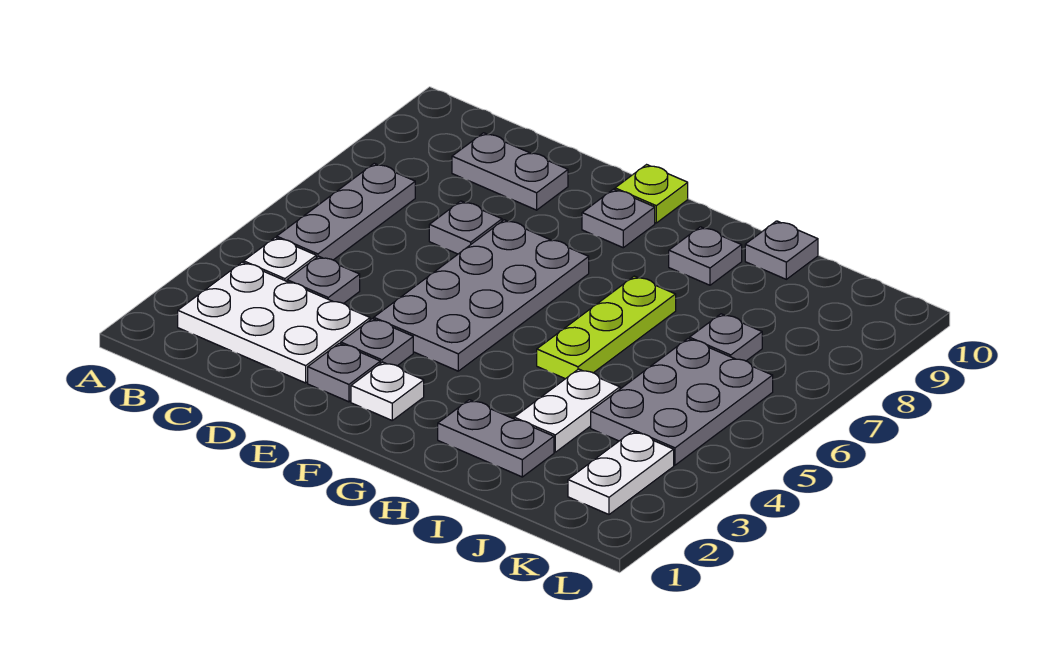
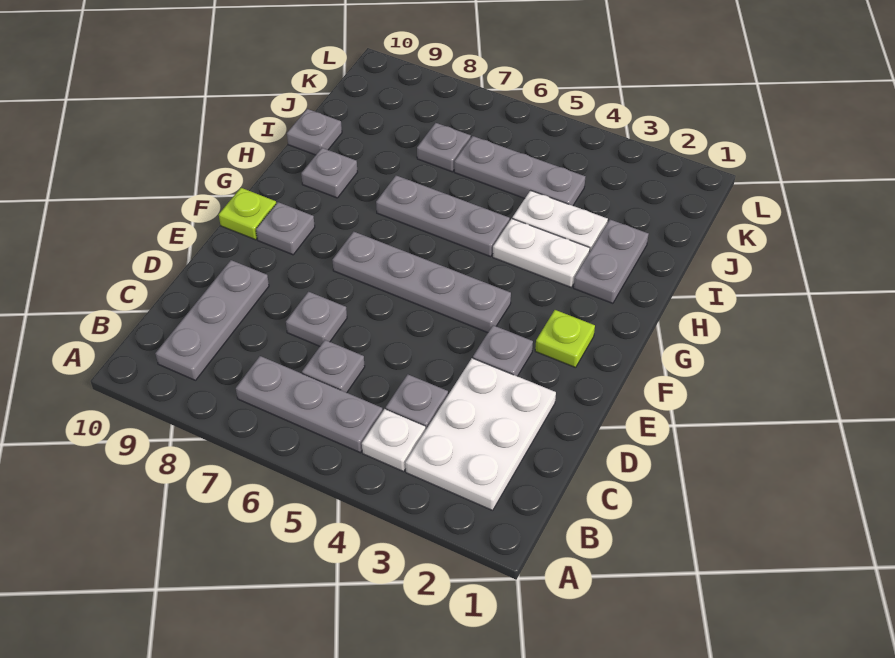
grey 1x2 plate [452,133,568,210] -> grey 1x3 plate [155,260,269,380]
grey 1x1 plate [308,343,380,402] -> grey 1x1 plate moved to [302,340,365,393]
grey 2x4 plate [374,220,589,371] -> grey 1x4 plate [332,232,511,333]
white 1x1 plate [351,362,424,420] -> lime 1x1 plate [535,310,595,368]
lime 1x3 plate [537,276,676,379] -> grey 1x3 plate [376,176,510,257]
grey 2x3 plate [591,339,773,465] -> grey 1x3 plate [454,136,585,206]
white 1x2 plate [568,431,674,514] -> white 1x2 plate moved to [493,219,590,287]

